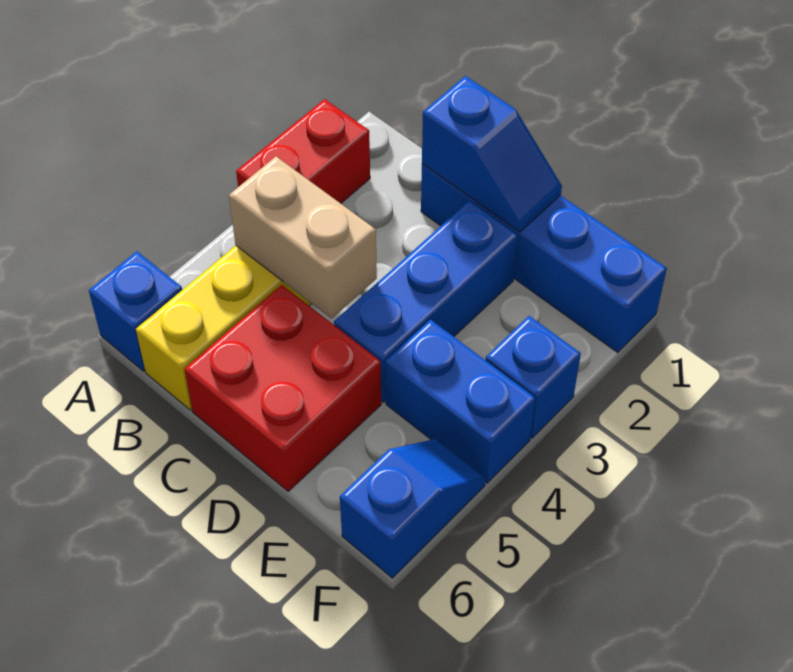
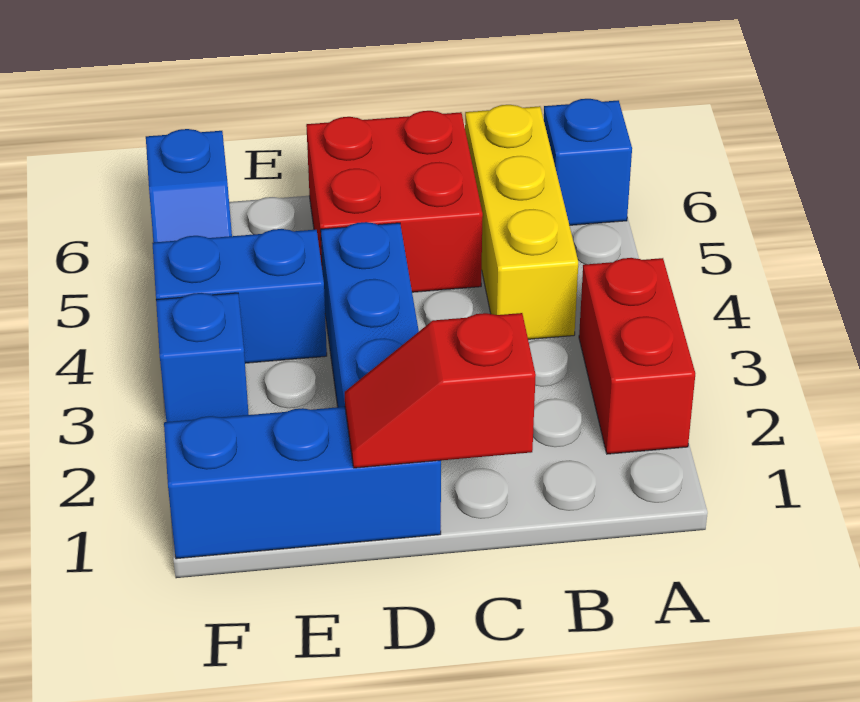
tan 1x2 brick [229,157,377,319] -> none
blue 1x4 brick [421,164,667,352] -> blue 1x3 brick [164,407,441,559]
blue 1x2 slope [422,76,562,232] -> red 1x2 slope [345,313,536,468]

